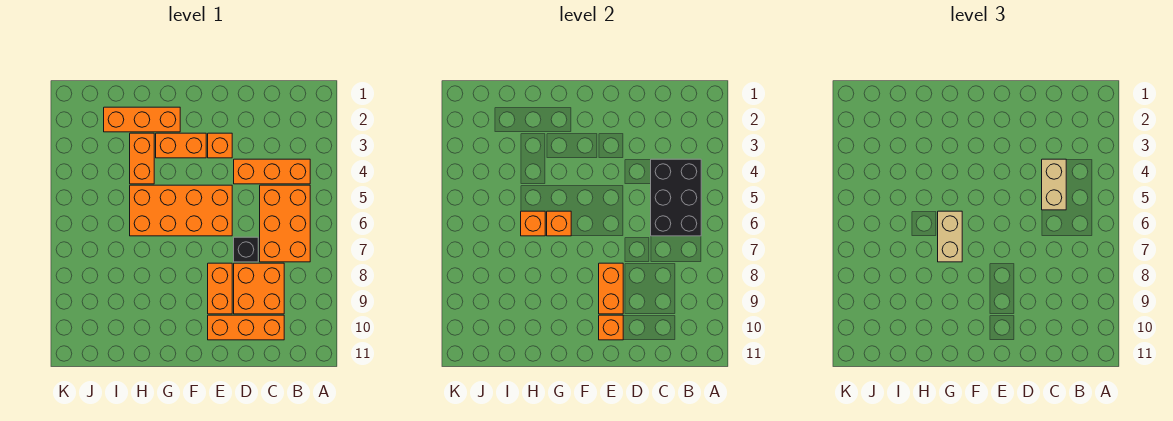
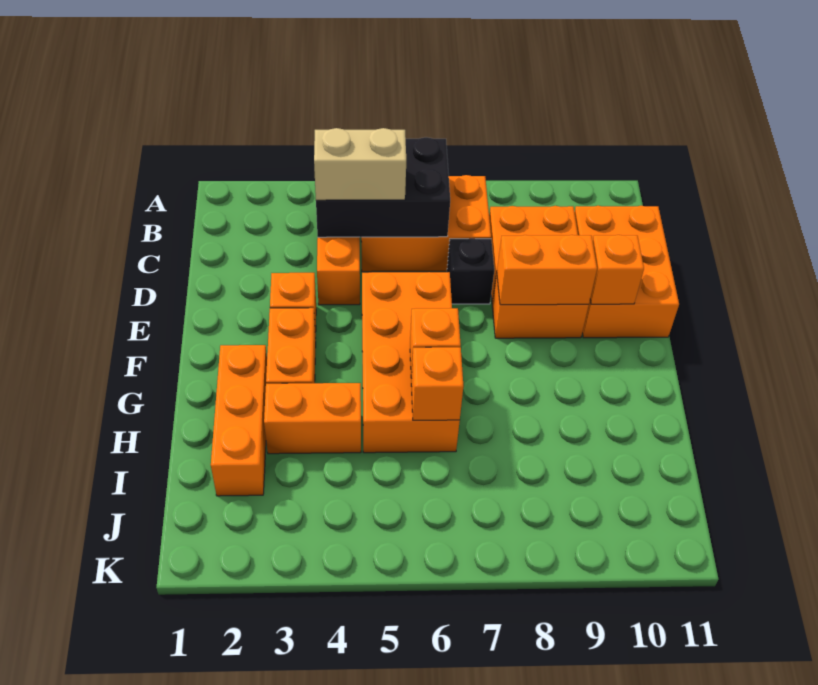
orange 1x3 brick [208,315,284,340] -> orange 2x3 brick [575,206,679,338]
tan 1x2 brick [938,211,962,262] -> none

